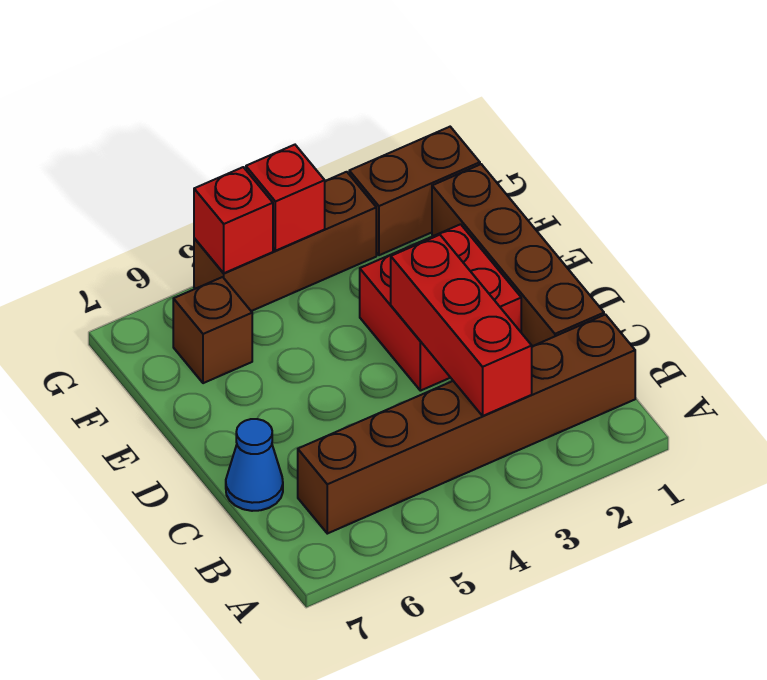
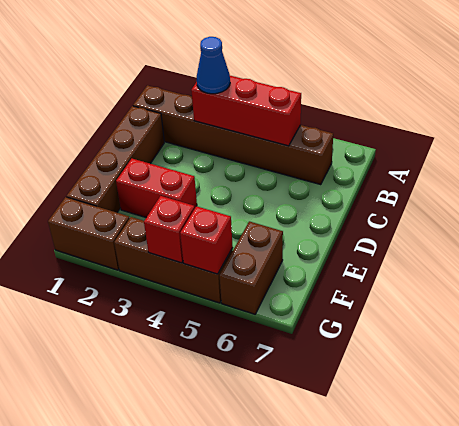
red 1x3 brick [391,235,532,416] -> red 1x3 brick turned to [191,76,301,146]
blue 1x1 cone [226,419,283,511] -> blue 1x1 cone moved to [197,37,230,94]
red 2x2 brick [360,224,521,391] -> red 1x2 brick [116,159,197,217]
brown 1x1 brick [173,277,252,383] -> brown 1x2 brick [220,221,283,314]

